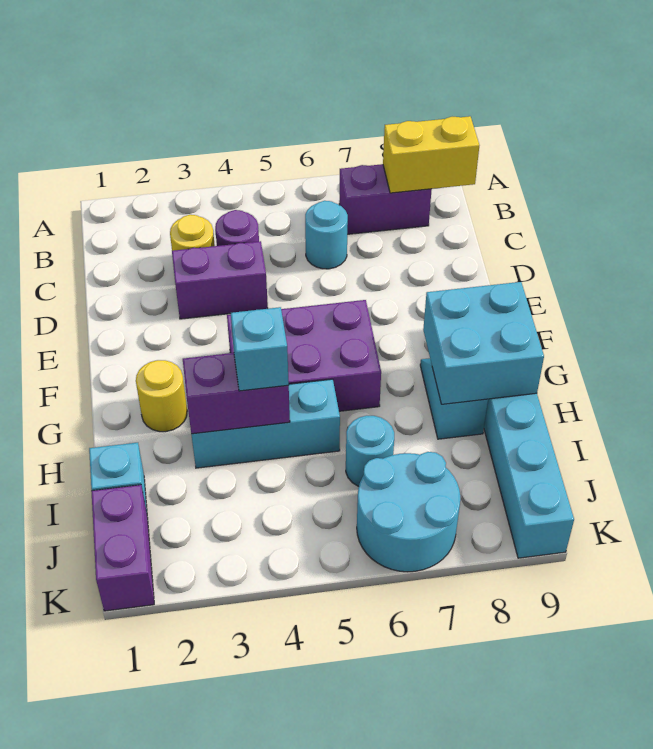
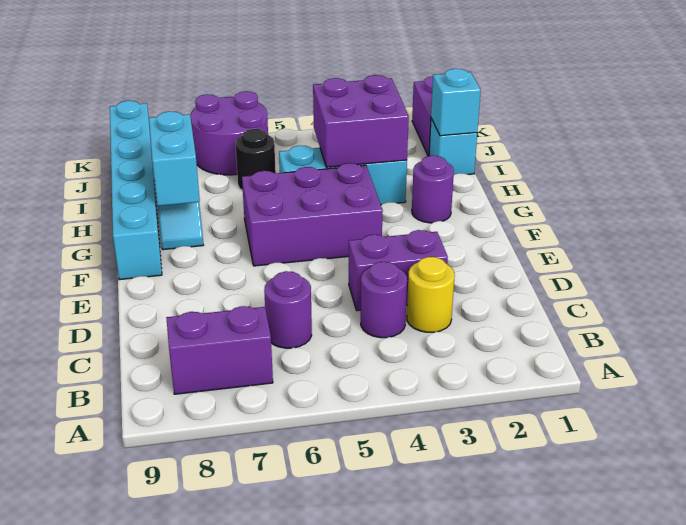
yellow 1x2 brick [383,116,479,193] -> none
cyan 1x1 round brick [305,201,348,269] -> purple 1x1 round brick [264,271,312,348]
yellow 1x1 round brick [136,360,187,432] -> purple 1x1 round brick [412,156,454,223]
cyan 2x2 brick [423,282,544,404] -> cyan 1x2 brick [149,111,200,206]
purple 1x2 brick [183,353,290,434] -> purple 2x2 brick [313,75,409,167]
cyan 1x1 brick [231,307,289,391] -> cyan 1x1 brick moved to [431,69,481,136]
cyan 1x1 round brick [346,416,394,486] -> black 1x1 round brick [236,129,276,191]
cyan 2x2 round brick [357,452,460,572] -> purple 2x2 round brick [190,91,268,175]

